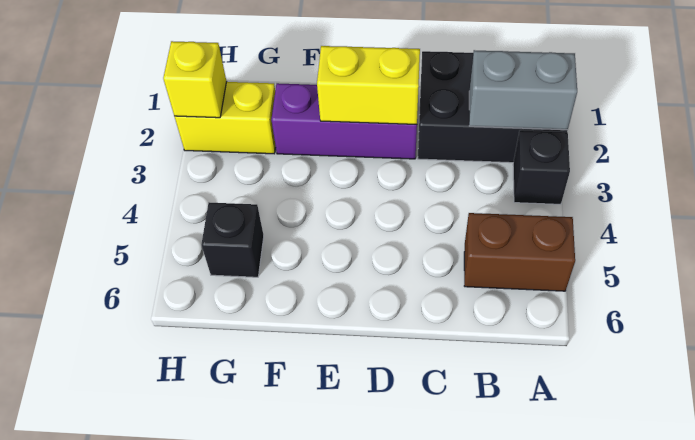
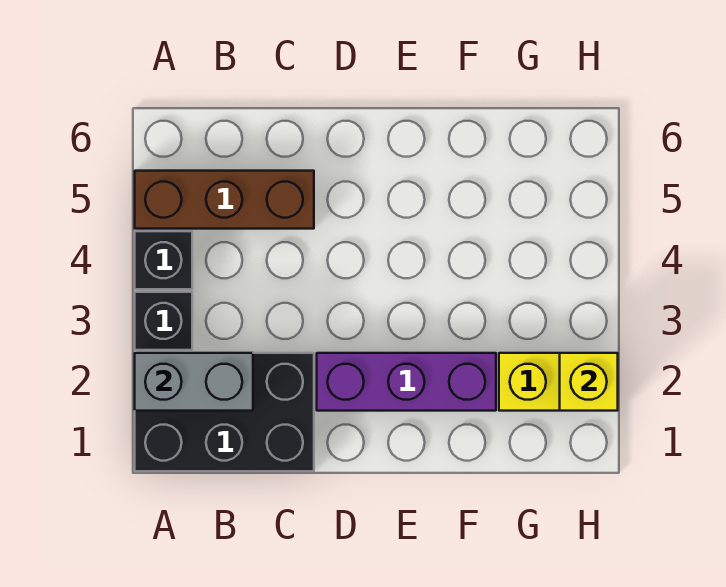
brown 1x2 brick [464,213,575,291] -> brown 1x3 brick [135,171,314,229]
yellow 1x2 brick [317,46,420,124] -> none
black 1x1 brick [201,202,264,277] -> black 1x1 brick moved to [135,231,192,289]

